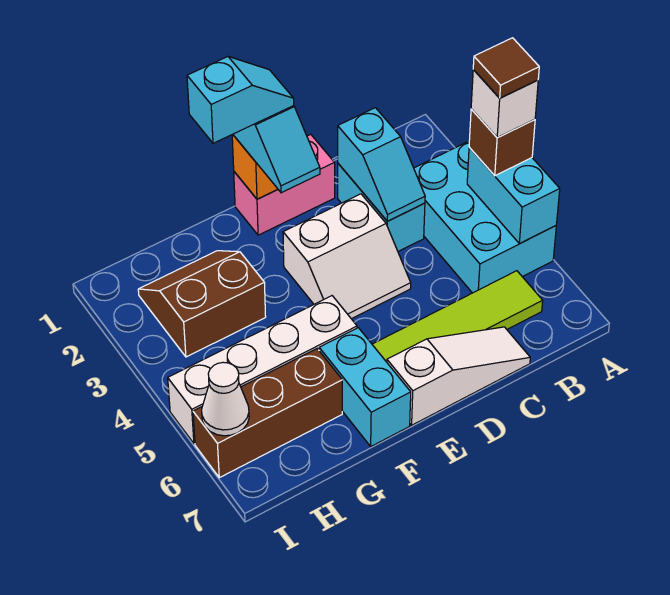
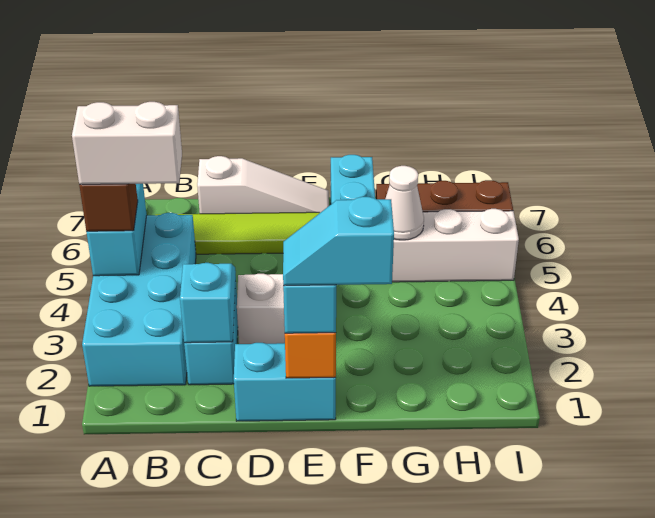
cyan 2x3 brick [414,141,556,293] -> cyan 2x4 brick [82,213,196,386]
white 1x1 brick [471,70,538,138] -> white 1x2 brick [72,102,182,184]
brown 1x1 tile [473,38,539,98] -> none
white 1x3 slope [387,327,530,425] -> white 1x3 slope turned to [197,156,329,214]
pink 1x2 brick [234,135,335,235] -> cyan 1x2 brick [234,343,336,421]
brown 2x2 slope [138,251,266,357] -> none
white 1x1 cone [202,362,249,436] -> white 1x1 cone moved to [385,166,424,240]

